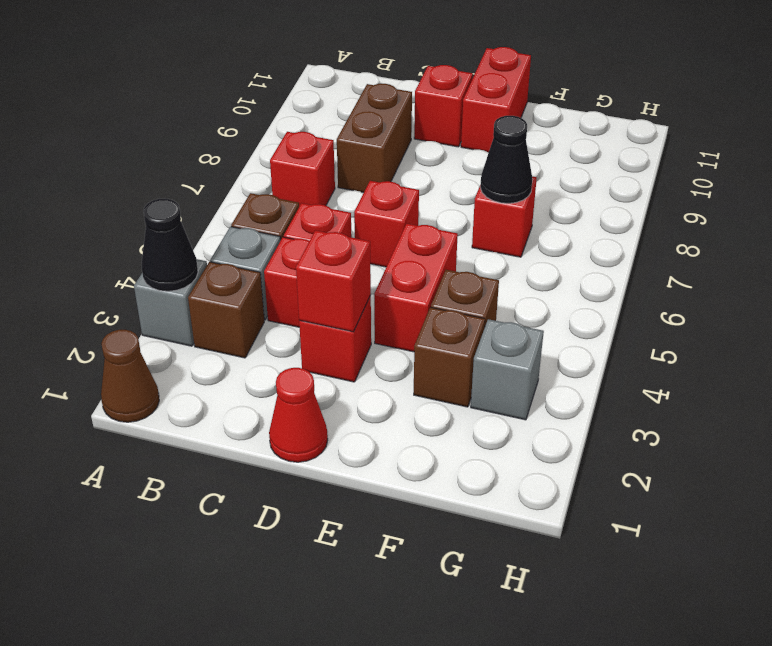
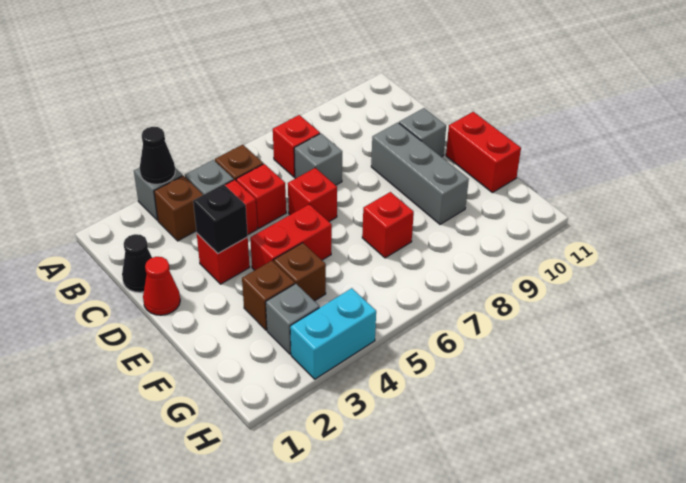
brown 1x1 cone [101,330,159,422] -> none
none -> grey 1x1 brick [294,134,342,185]
brown 1x2 brick [337,84,412,193] -> none
red 1x1 brick [296,230,371,332] -> black 1x1 brick [193,184,248,253]
none -> grey 1x3 brick [371,123,469,224]
red 1x1 brick [414,65,473,147] -> grey 1x1 brick [399,108,446,157]
red 1x2 brick [461,47,531,152] -> red 1x2 brick turned to [446,112,521,193]
black 1x1 cone [480,116,532,203] -> black 1x1 cone moved to [122,234,152,292]
none -> cyan 1x2 brick [290,288,376,379]

